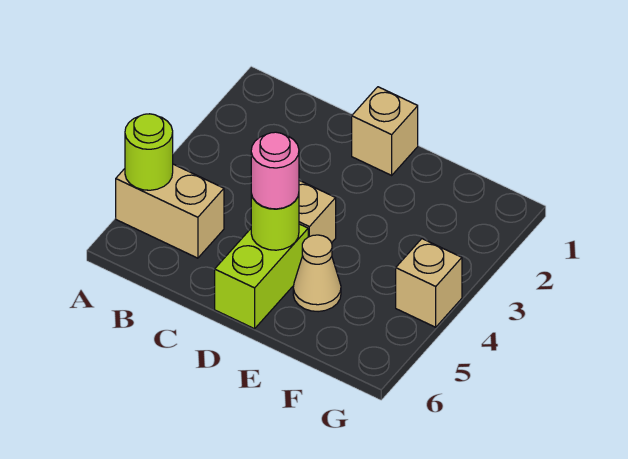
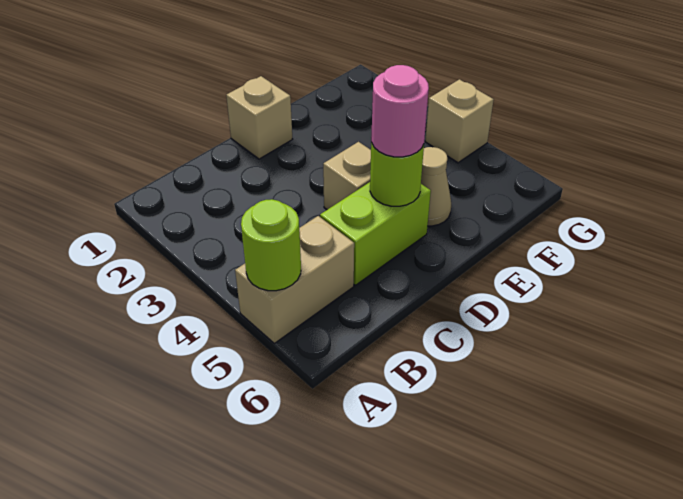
lime 1x2 brick [215,224,308,329] -> lime 1x2 brick turned to [320,182,431,285]

